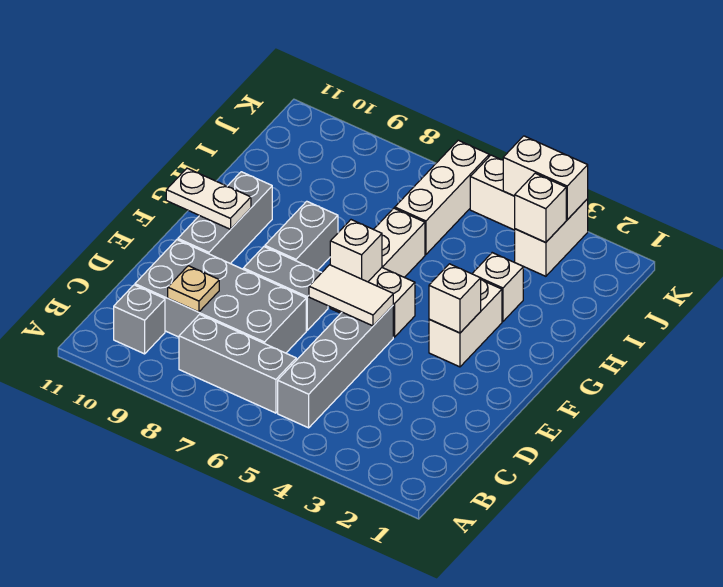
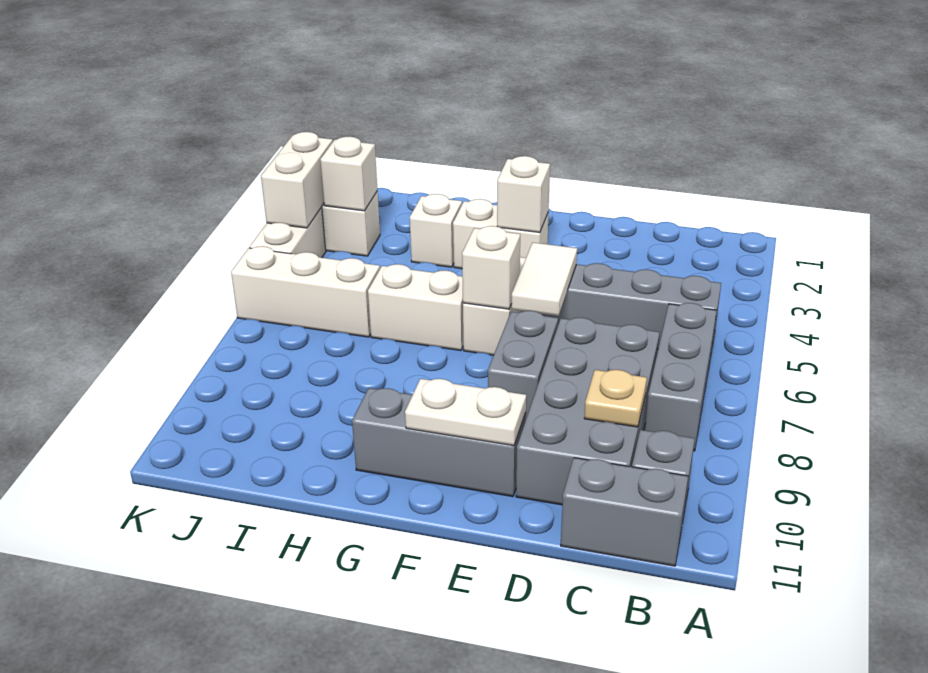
grey 1x2 brick [265,201,338,271] -> grey 1x2 brick moved to [561,458,688,566]
white 1x2 plate [166,168,251,229] -> white 1x2 plate turned to [405,379,526,446]

